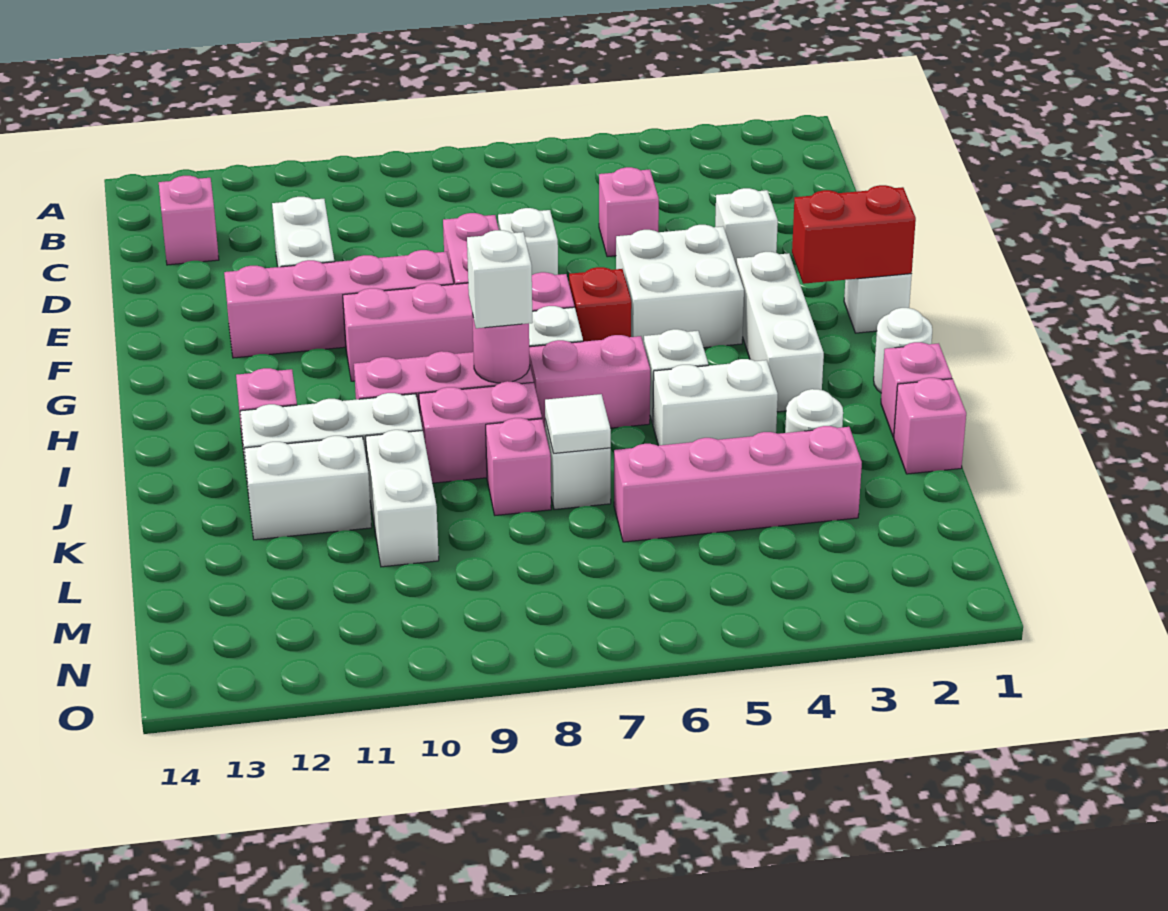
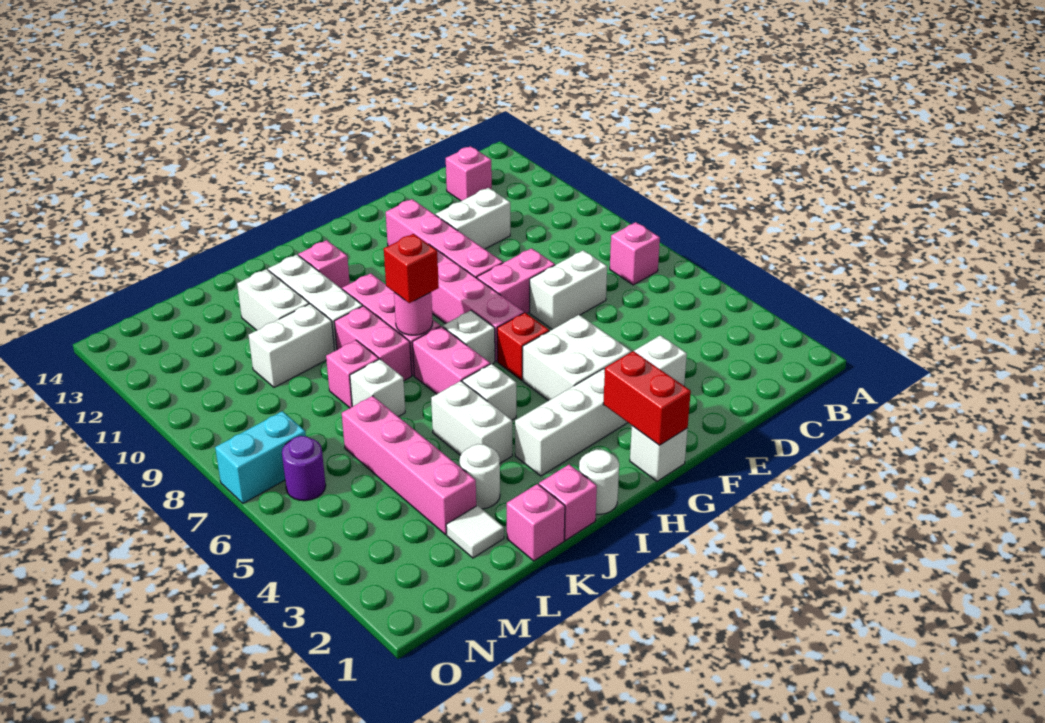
pink 1x1 brick [599,167,659,257] -> pink 1x1 brick moved to [610,222,660,285]
white 1x1 brick [498,208,558,275] -> white 1x2 brick [530,250,607,329]
white 1x1 brick [467,230,533,328] -> red 1x1 brick [384,234,439,303]
white 1x1 tile [545,394,611,453] -> white 1x1 tile moved to [446,505,504,558]
none -> purple 1x1 round brick [282,436,326,501]
none -> cyan 1x2 brick [215,411,306,503]

